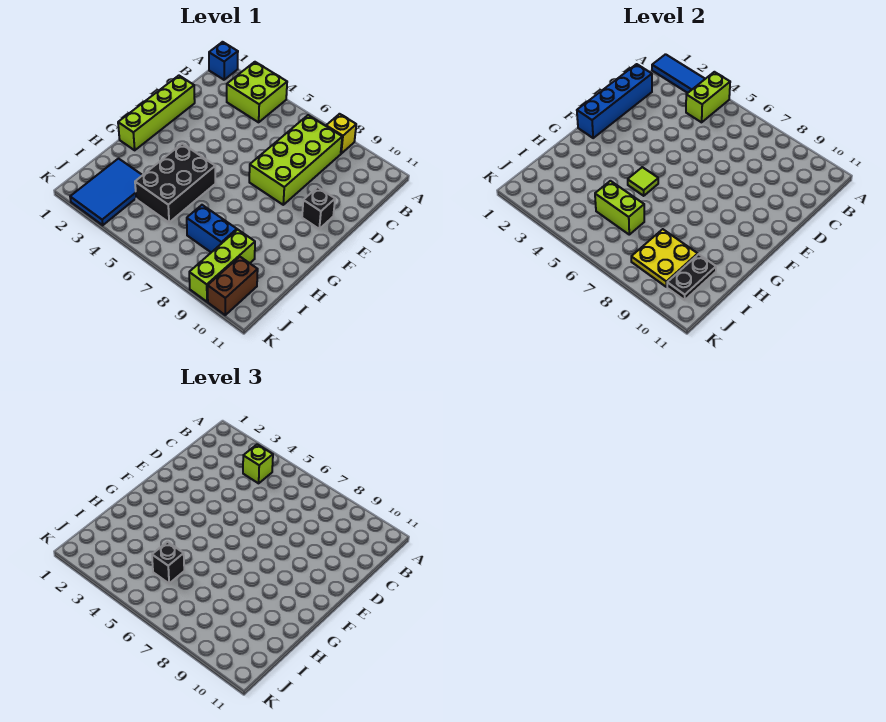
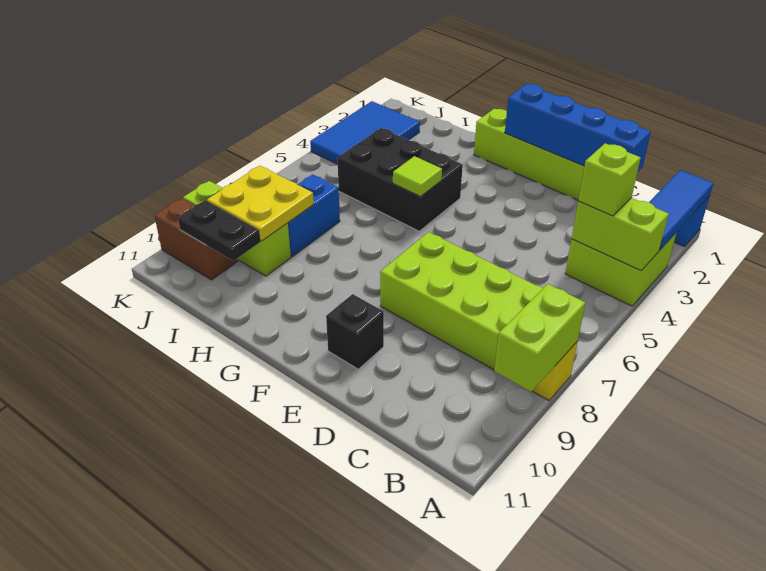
blue 2x3 tile [70,159,142,225] -> blue 2x3 tile turned to [310,101,420,164]
lime 1x2 brick [595,181,644,235] -> lime 1x2 brick moved to [494,284,585,392]
black 1x1 brick [152,542,184,583] -> none

